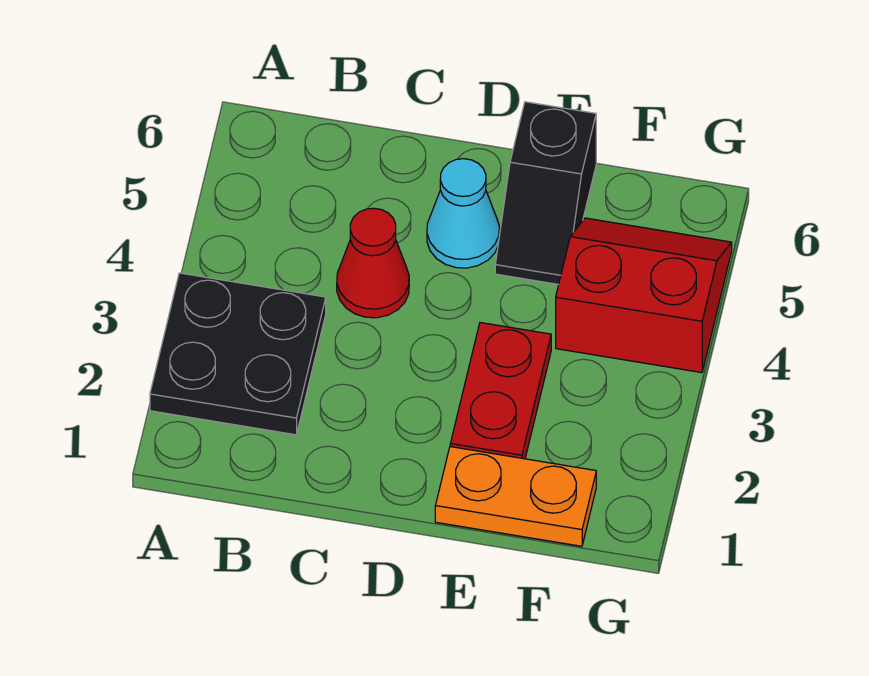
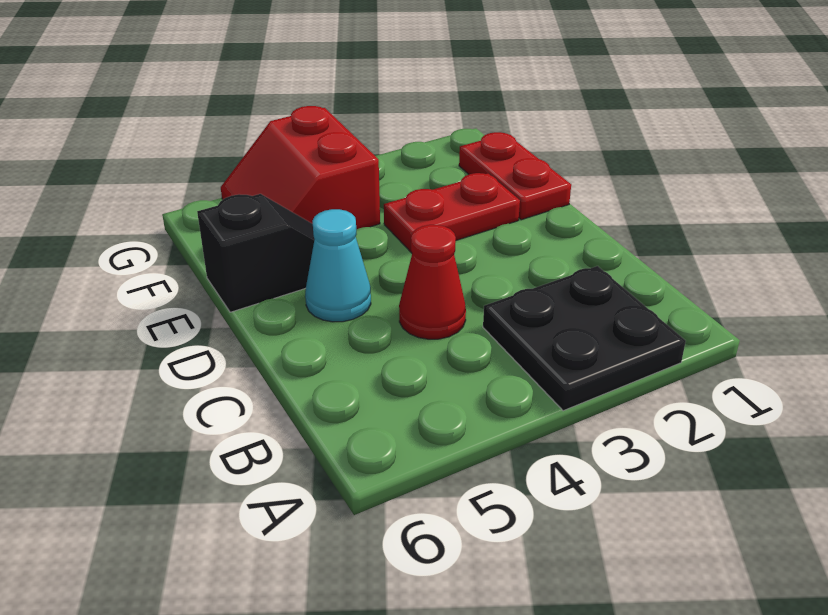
orange 1x2 plate [435,447,596,546] -> red 1x2 plate [459,132,571,220]

